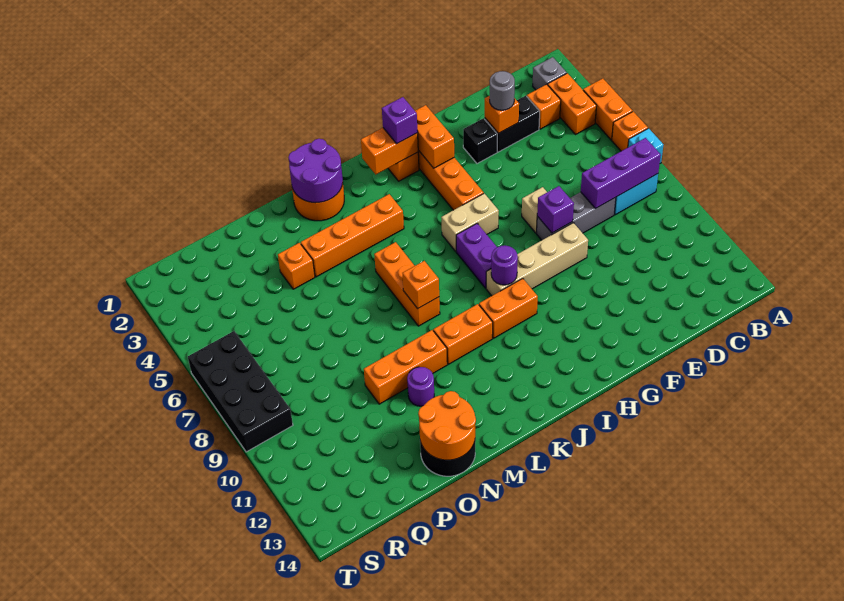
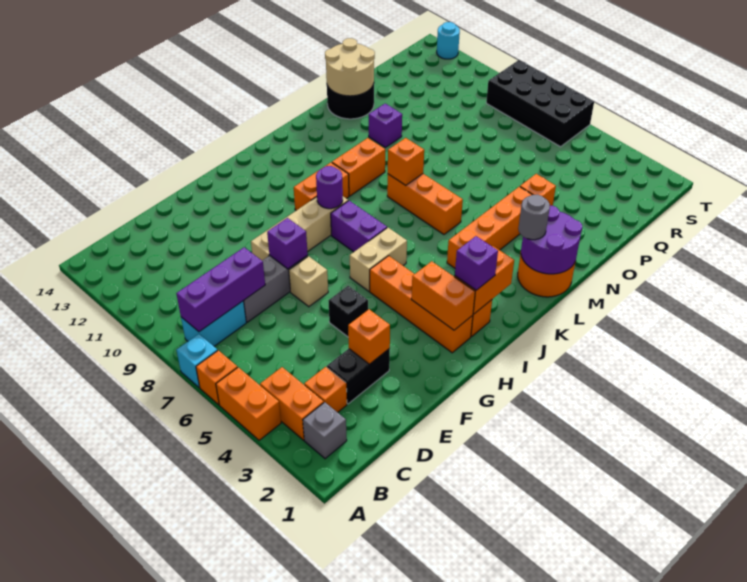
grey 1x1 round brick [490,71,515,110] -> grey 1x1 round brick moved to [518,194,550,240]
black 1x1 brick [463,118,497,164] -> black 1x1 brick moved to [329,286,368,337]
orange 1x3 brick [364,330,447,404] -> none
purple 1x1 round brick [407,367,434,406] -> purple 1x1 brick [369,104,402,147]
orange 2x2 round brick [418,391,476,460] -> tan 2x2 round brick [325,38,375,96]
none -> cyan 1x1 round brick [437,22,460,59]

